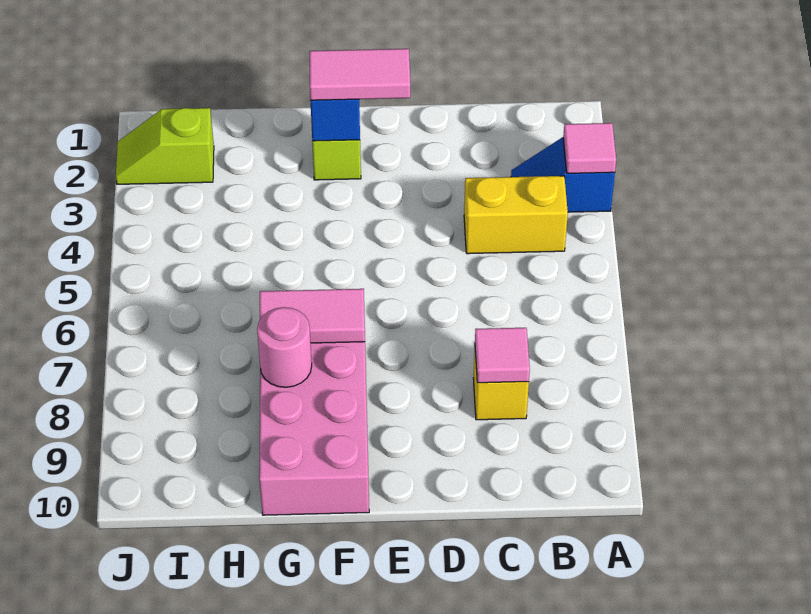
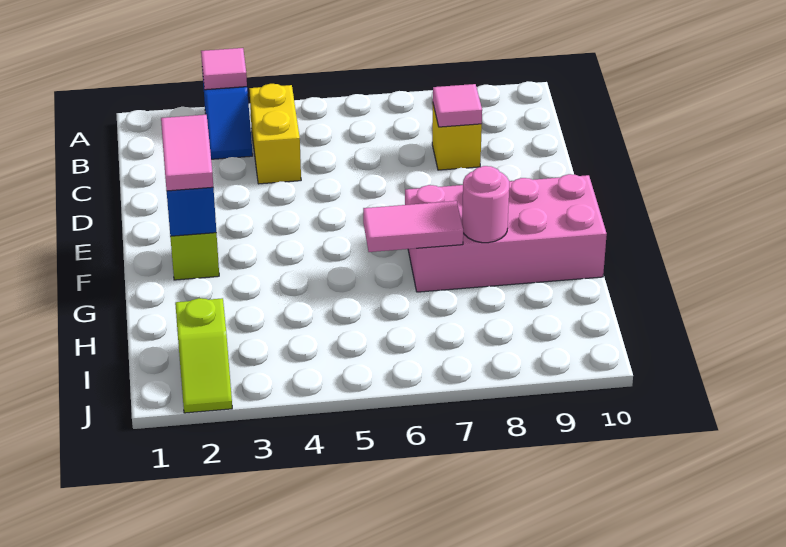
pink 1x2 tile [260,289,365,343] -> pink 1x2 tile turned to [363,201,463,252]

